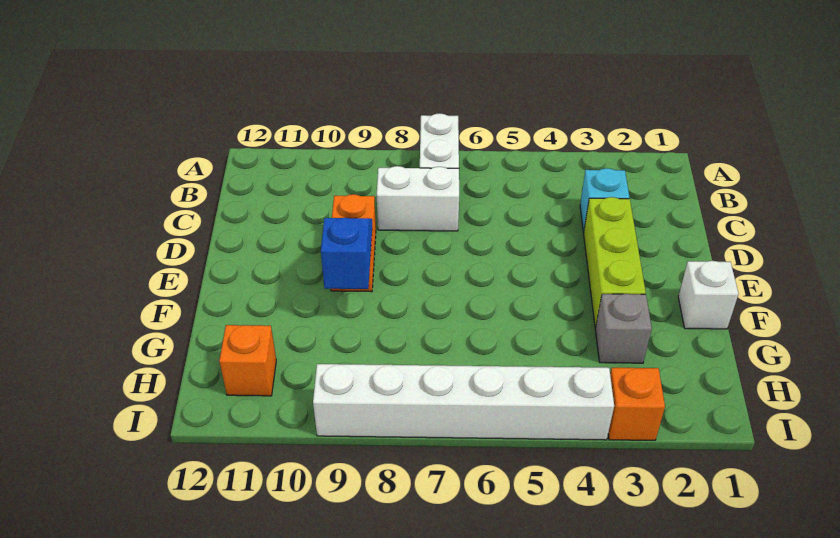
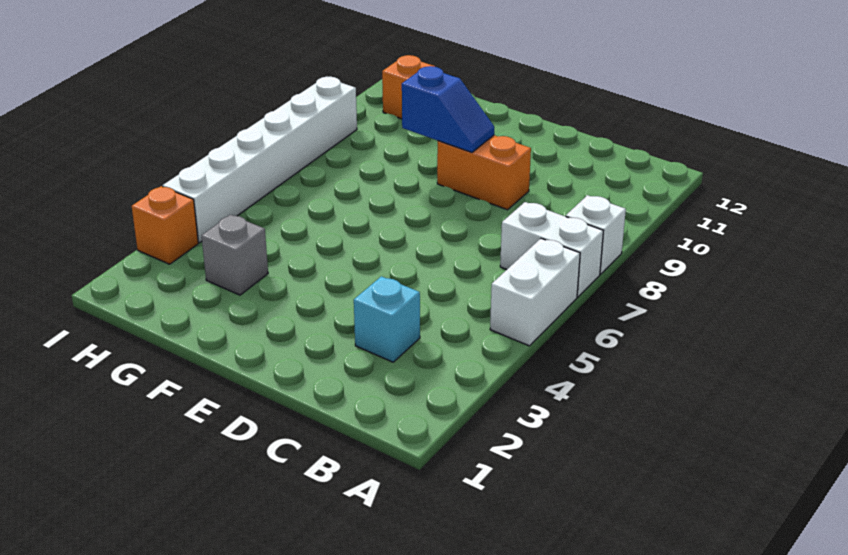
white 1x2 brick [377,166,459,231] -> white 1x2 brick moved to [490,238,580,346]
lime 1x3 brick [584,197,646,327] -> none
white 1x1 brick [678,261,739,329] -> white 1x1 brick moved to [566,195,626,274]

